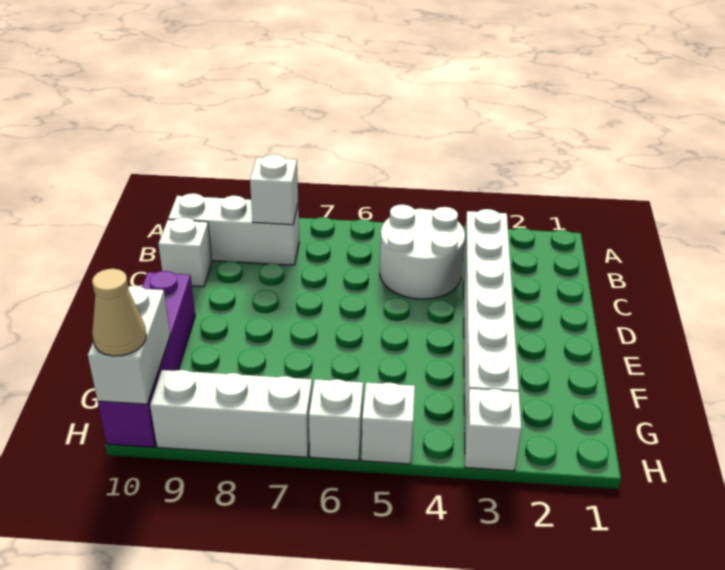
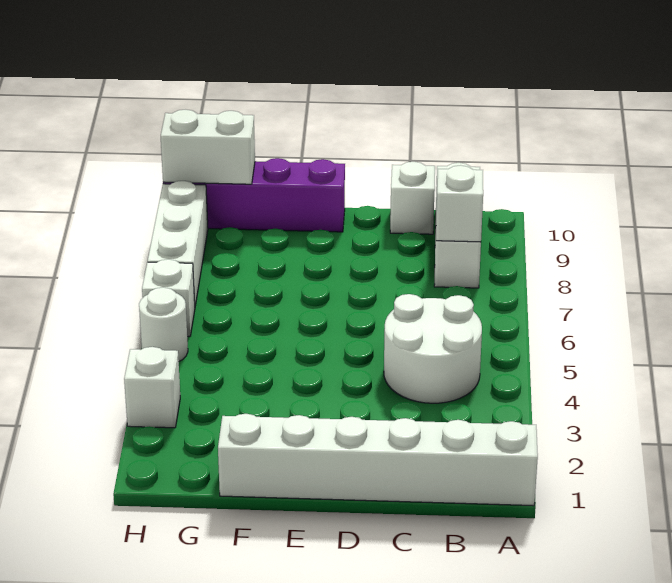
white 1x6 brick [463,209,519,423] -> white 1x6 brick moved to [218,414,538,506]
white 1x1 brick [361,383,415,464] -> white 1x1 round brick [139,287,188,361]
tan 1x1 cone [92,269,146,356] -> none

